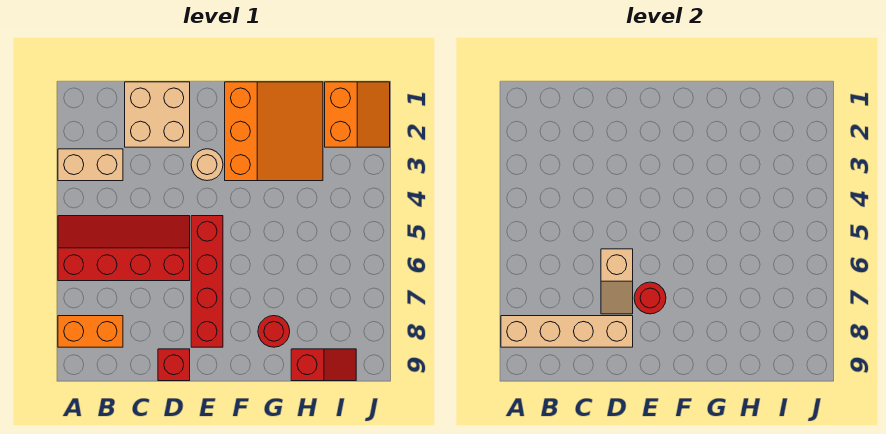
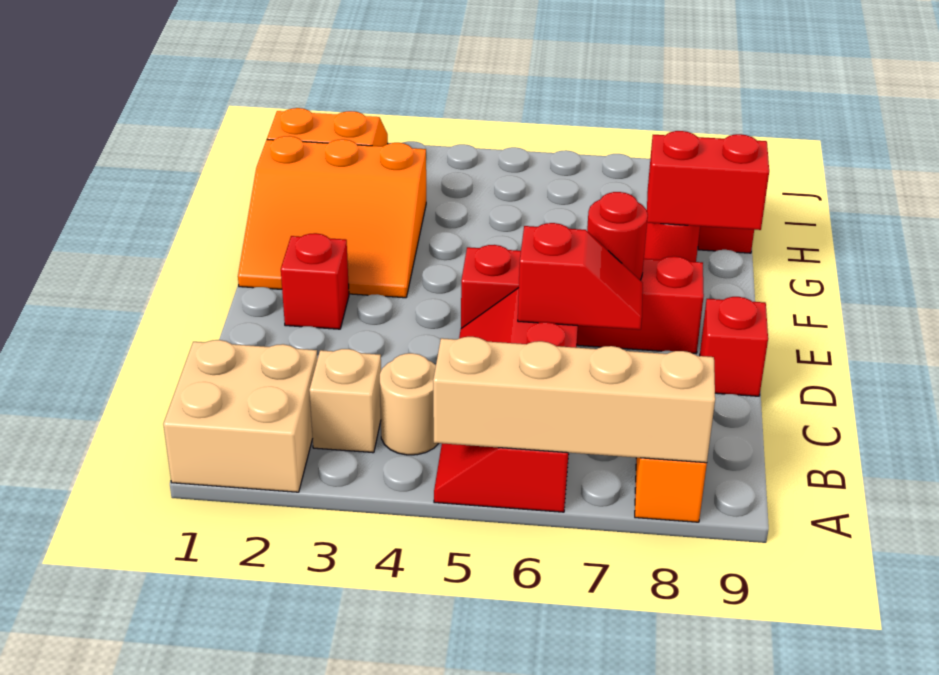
tan 1x2 brick [58,149,123,181] -> tan 1x1 brick [309,349,381,453]
tan 1x4 brick [501,316,633,347] -> tan 1x4 brick turned to [433,337,715,463]
tan 2x2 brick [125,82,190,147] -> tan 2x2 brick moved to [163,340,317,492]
tan 1x2 slope [601,249,633,314] -> red 1x2 slope [518,223,643,330]
none -> red 1x1 brick [281,233,349,329]
tan 1x1 round brick [191,149,223,181] -> tan 1x1 round brick moved to [380,353,439,455]
orange 3x3 slope [225,82,323,181] -> orange 3x3 slope turned to [238,136,426,298]
none -> red 1x2 brick [647,131,769,230]

